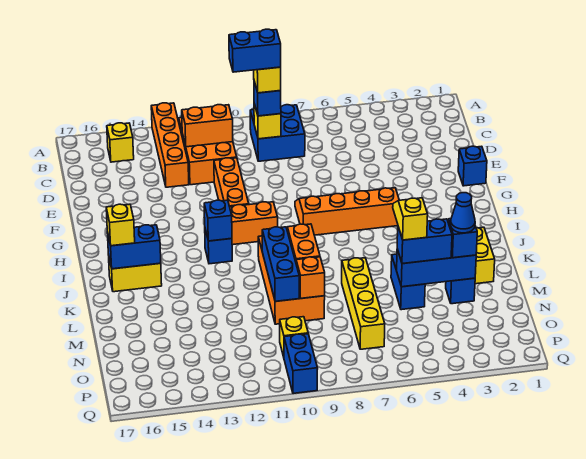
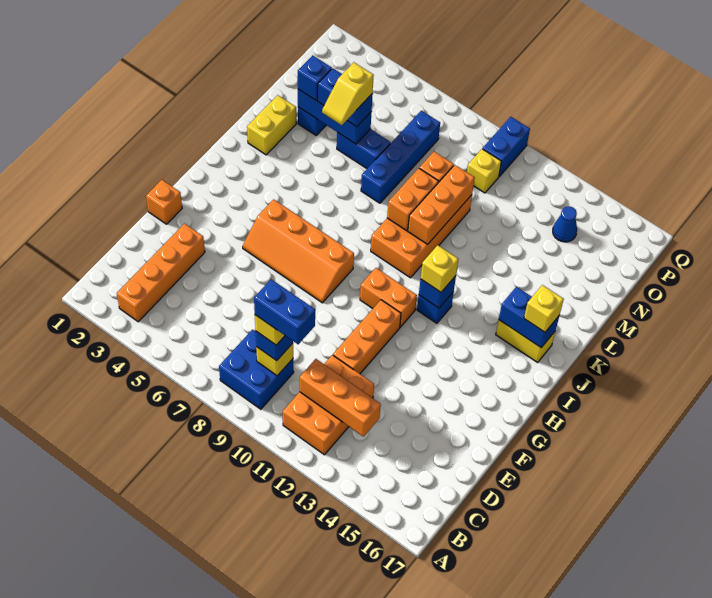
orange 1x4 brick [151,103,189,187] -> orange 1x4 brick moved to [117,224,205,322]
yellow 1x1 brick [107,123,134,162] -> yellow 1x1 brick moved to [421,245,458,292]
orange 1x2 brick [182,105,233,147] -> orange 1x3 brick [300,359,381,437]
blue 1x1 brick [458,146,487,186] -> orange 1x1 brick [146,180,182,224]
blue 1x3 brick [262,227,299,301] -> orange 1x3 brick [408,165,475,244]
blue 1x2 brick [391,254,425,310] -> blue 1x2 brick turned to [337,129,391,169]
yellow 1x4 brick [342,258,385,349] -> blue 1x4 brick [361,111,440,203]
blue 1x1 cone [451,193,475,233] -> blue 1x1 cone moved to [553,206,577,242]

